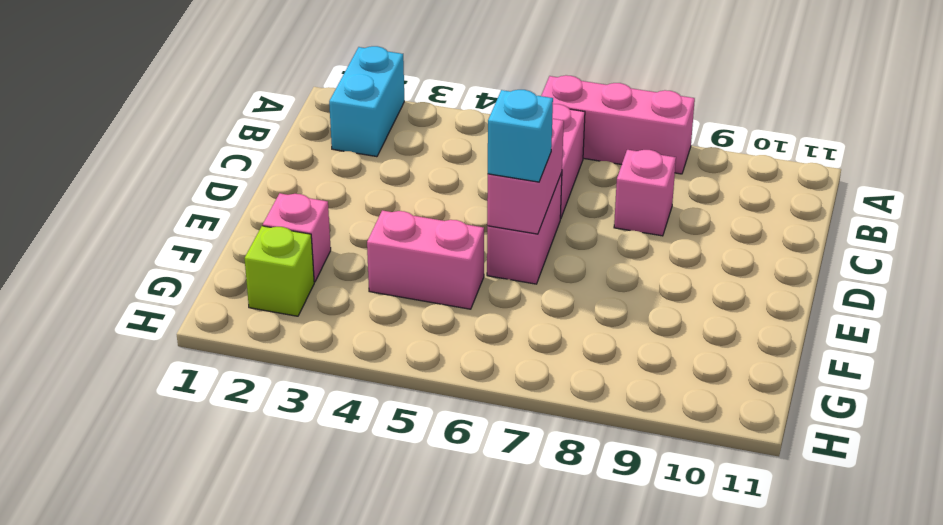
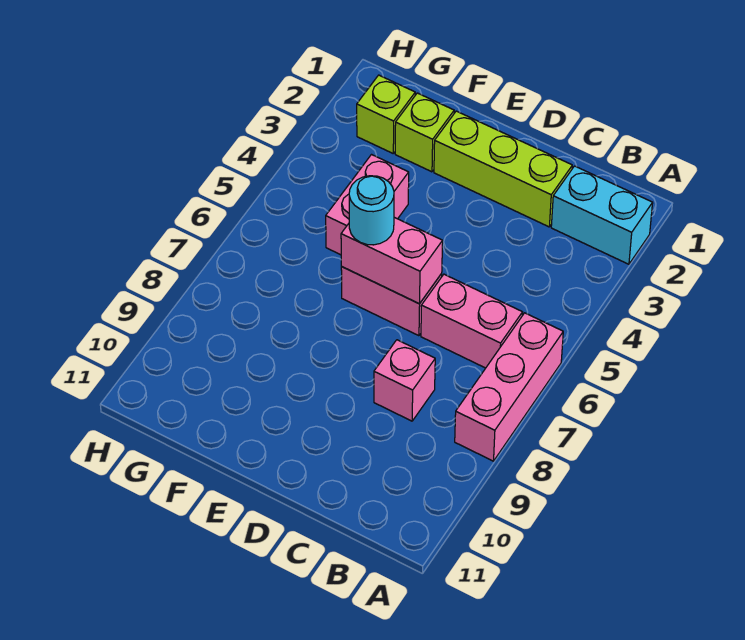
none -> lime 1x3 brick [434,111,572,227]
cyan 1x1 brick [488,90,553,182] -> cyan 1x1 round brick [349,176,394,245]
pink 1x1 brick [263,193,331,282] -> lime 1x1 brick [395,93,454,172]

